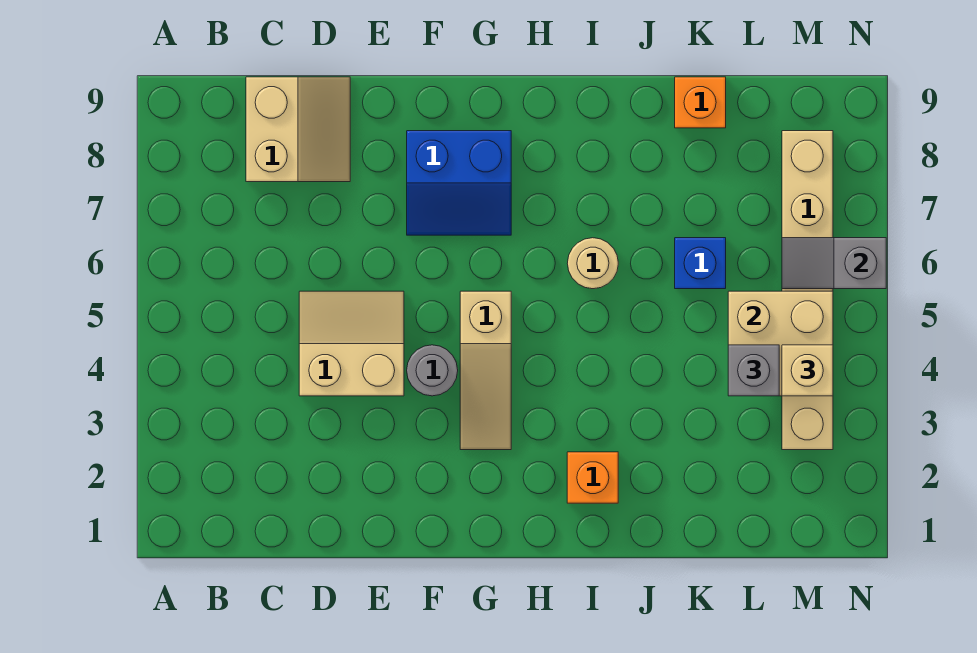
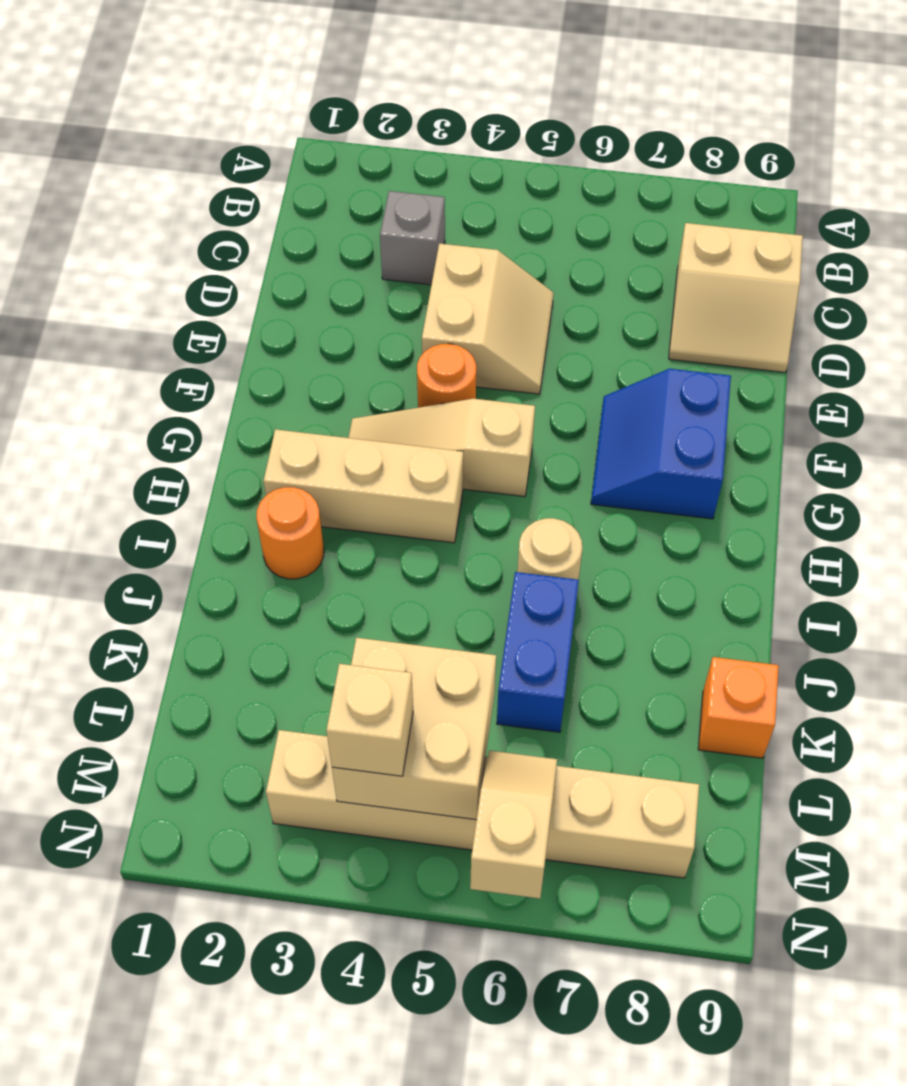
grey 1x1 round brick [407,345,458,396] -> orange 1x1 round brick [417,344,476,408]
none -> tan 1x3 brick [263,429,463,543]
orange 1x1 brick [567,452,618,503] -> orange 1x1 round brick [256,487,324,579]
blue 1x1 brick [675,238,726,289] -> blue 1x2 brick [497,572,579,732]
grey 1x1 brick [728,345,779,396] -> grey 1x1 brick moved to [380,191,445,285]
grey 1x2 slope [782,238,886,289] -> tan 1x2 slope [470,750,557,899]

